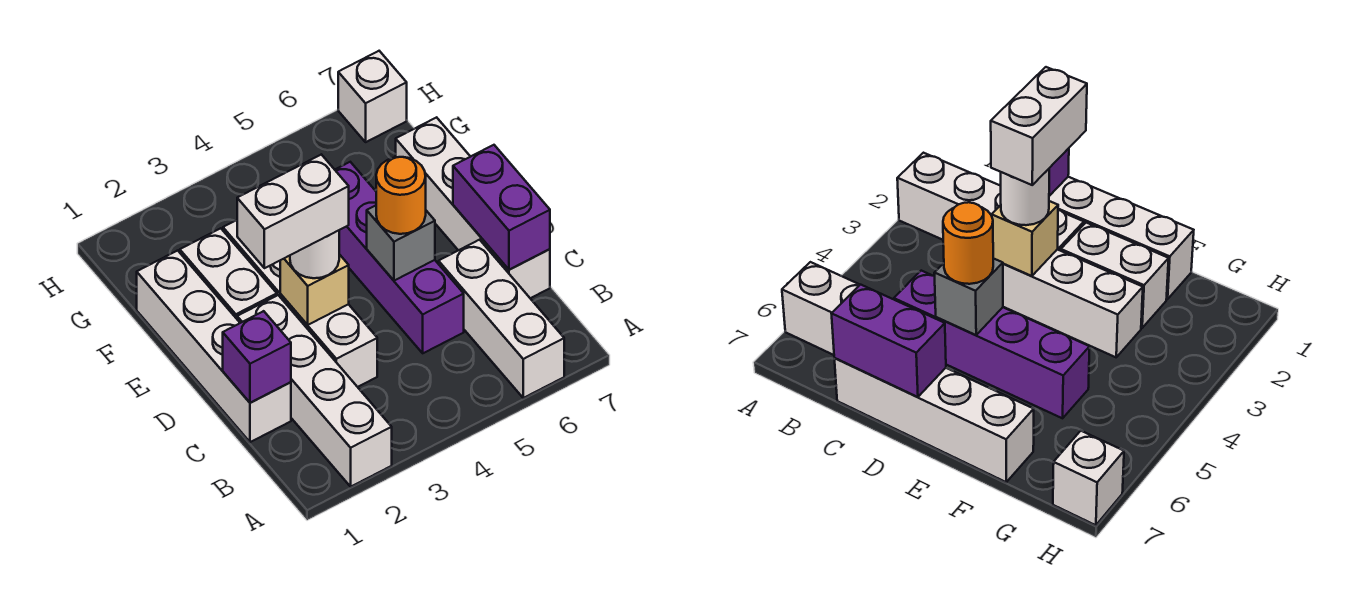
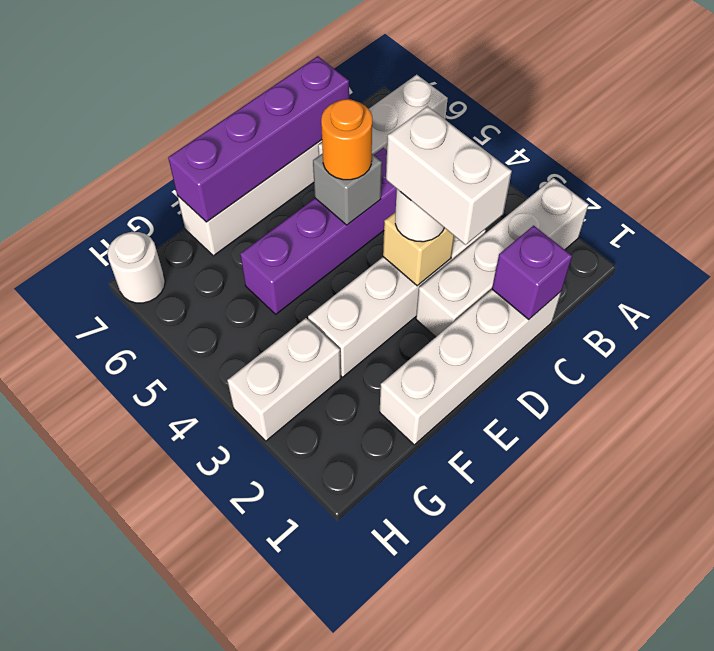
purple 1x2 brick [453,145,550,270] -> purple 1x4 brick [168,56,349,222]
white 1x2 brick [180,228,277,319] -> white 1x2 brick moved to [227,318,341,441]
white 1x1 brick [338,51,407,142] -> white 1x1 round brick [107,232,165,303]

